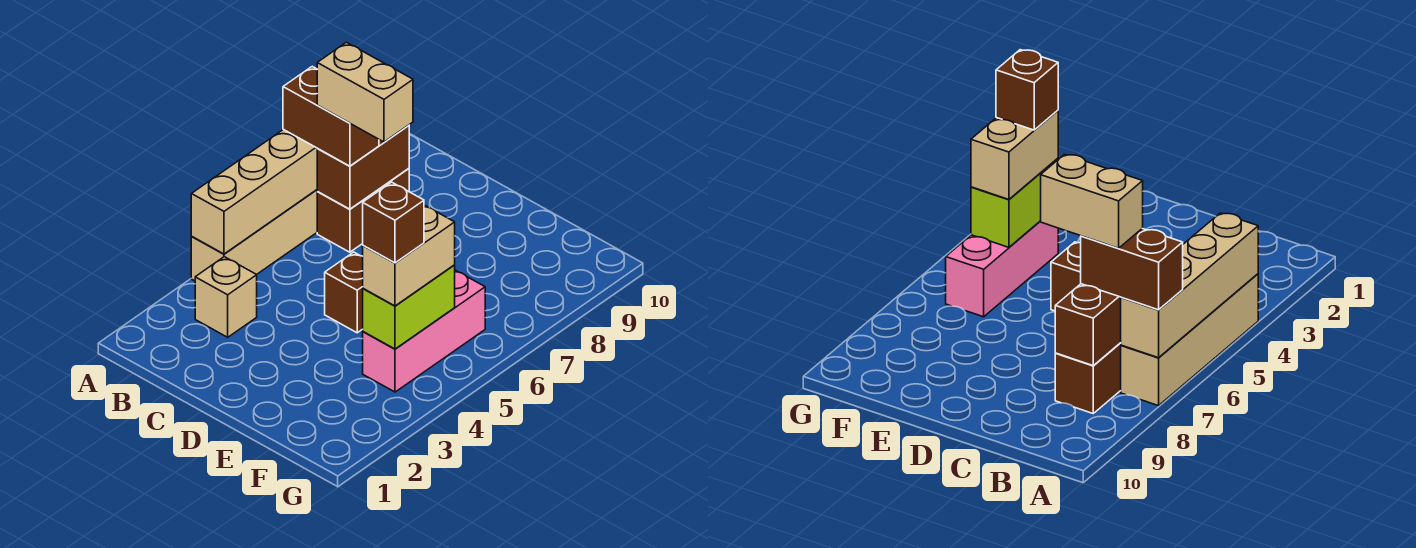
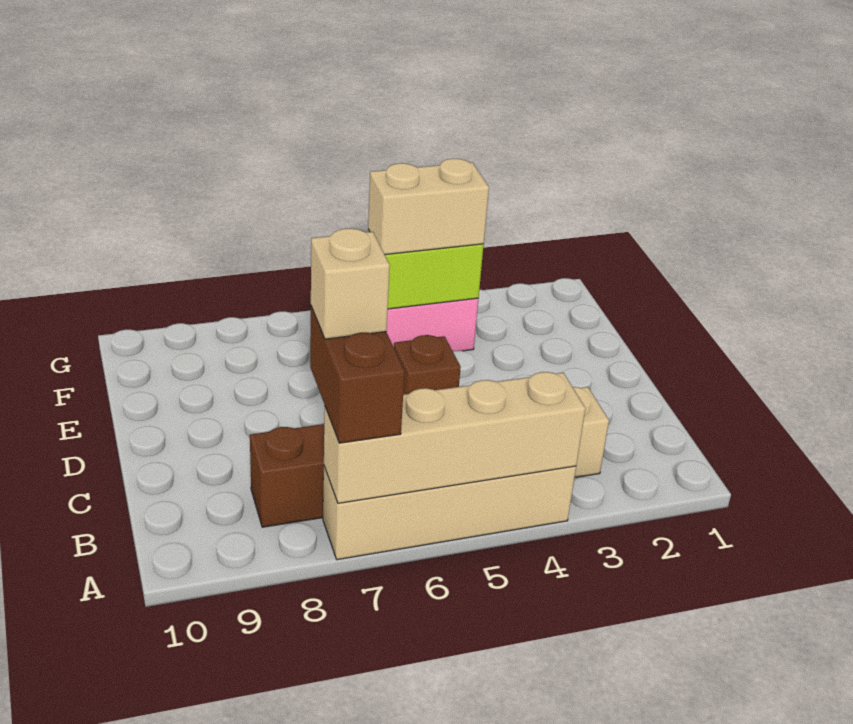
brown 1x2 brick [317,125,409,209] -> none
tan 1x2 brick [317,42,413,142] -> tan 1x1 brick [311,228,390,339]
brown 1x1 brick [363,182,424,263] -> none

